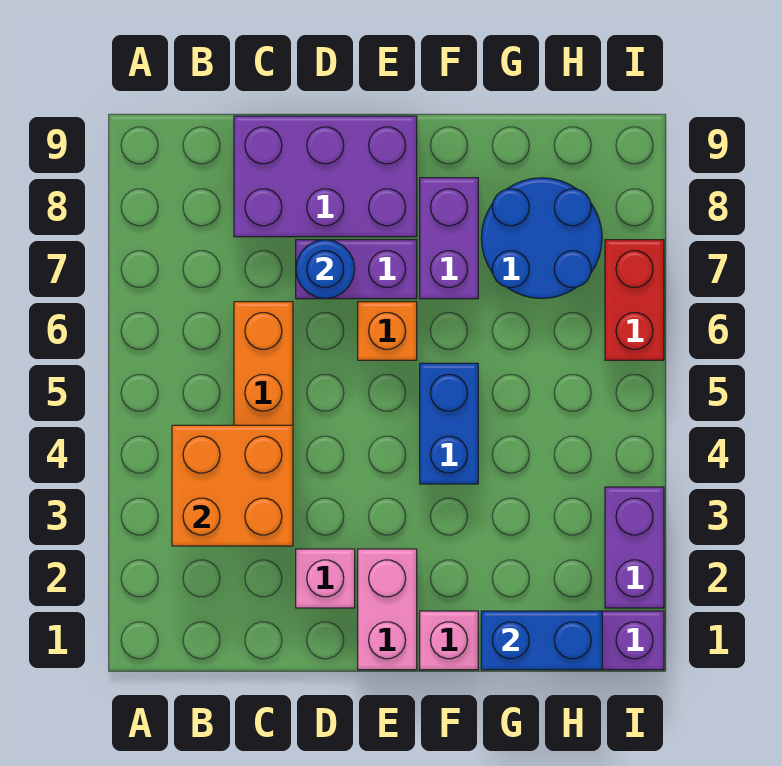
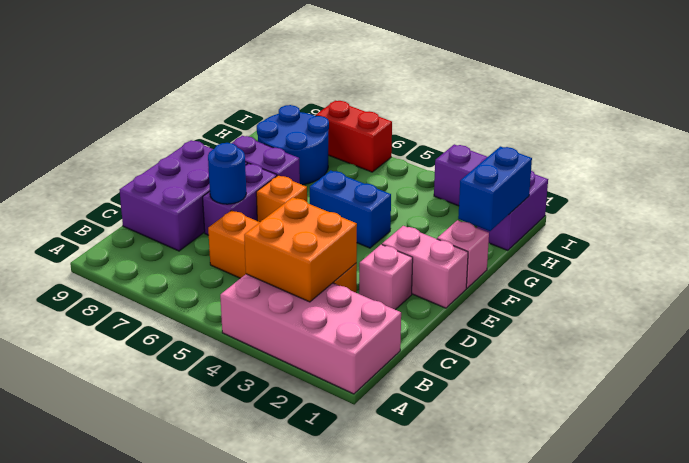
none -> pink 2x4 brick [220,274,401,394]

